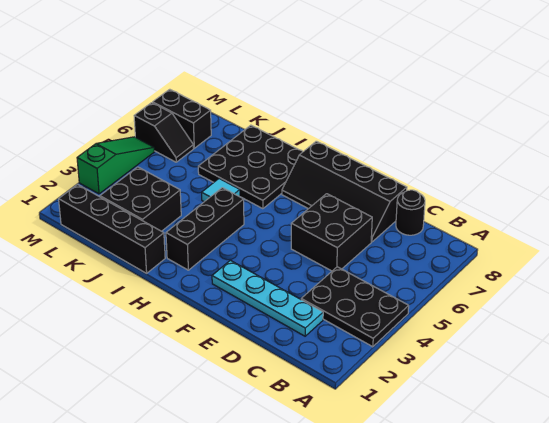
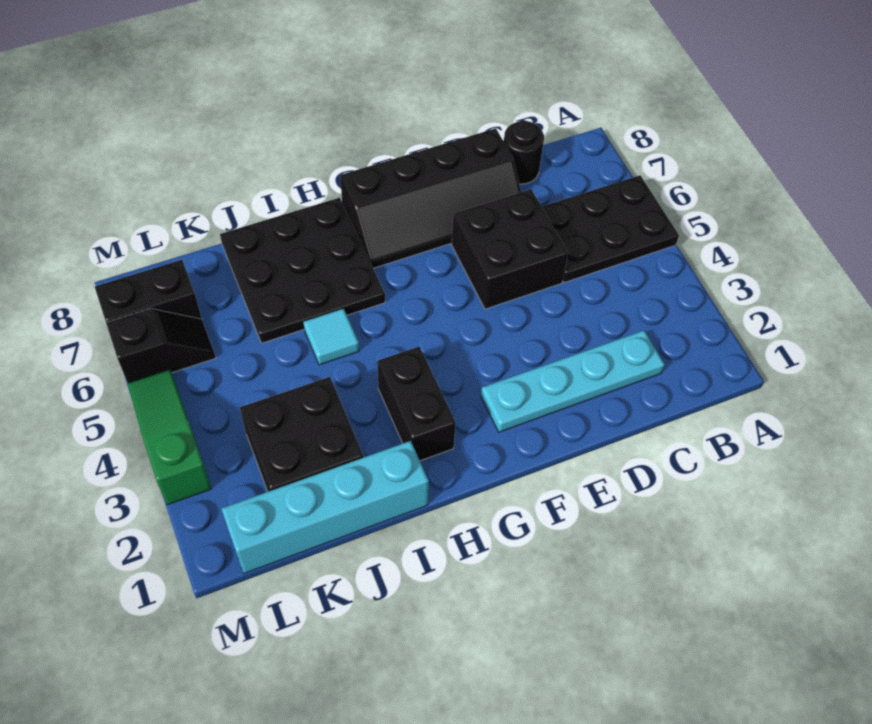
black 2x3 plate [301,267,409,347] -> black 2x3 plate moved to [542,175,679,283]
black 1x3 brick [166,188,244,270] -> black 1x2 brick [377,347,456,461]
black 1x4 brick [59,185,165,273] -> cyan 1x4 brick [222,441,429,573]

